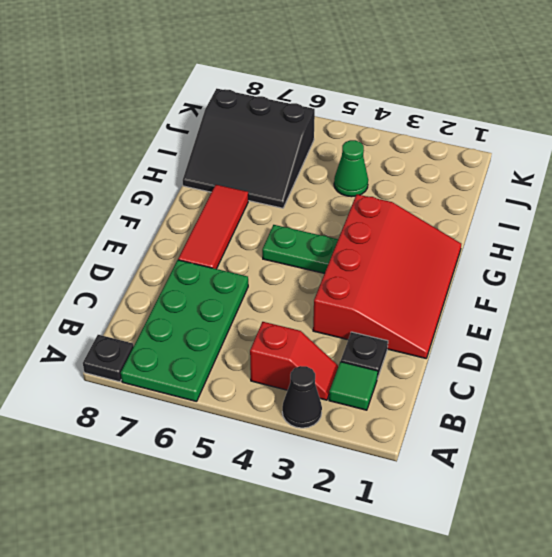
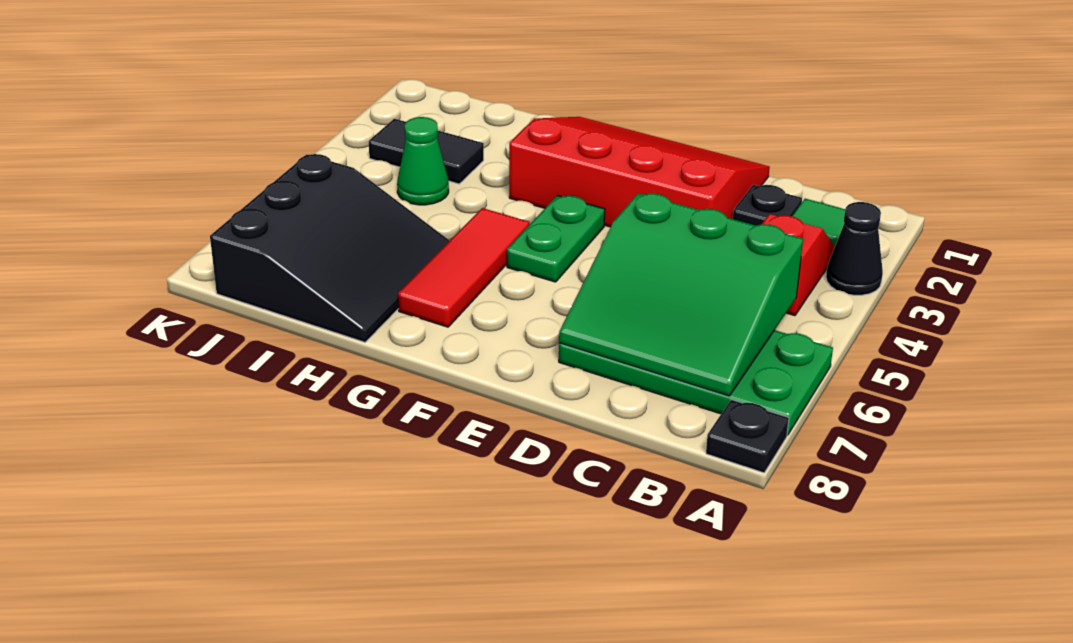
none -> green 3x3 slope [559,193,803,396]
red 1x3 tile [178,185,248,269] -> red 1x3 tile turned to [398,208,530,327]
none -> black 1x2 tile [369,119,484,184]

